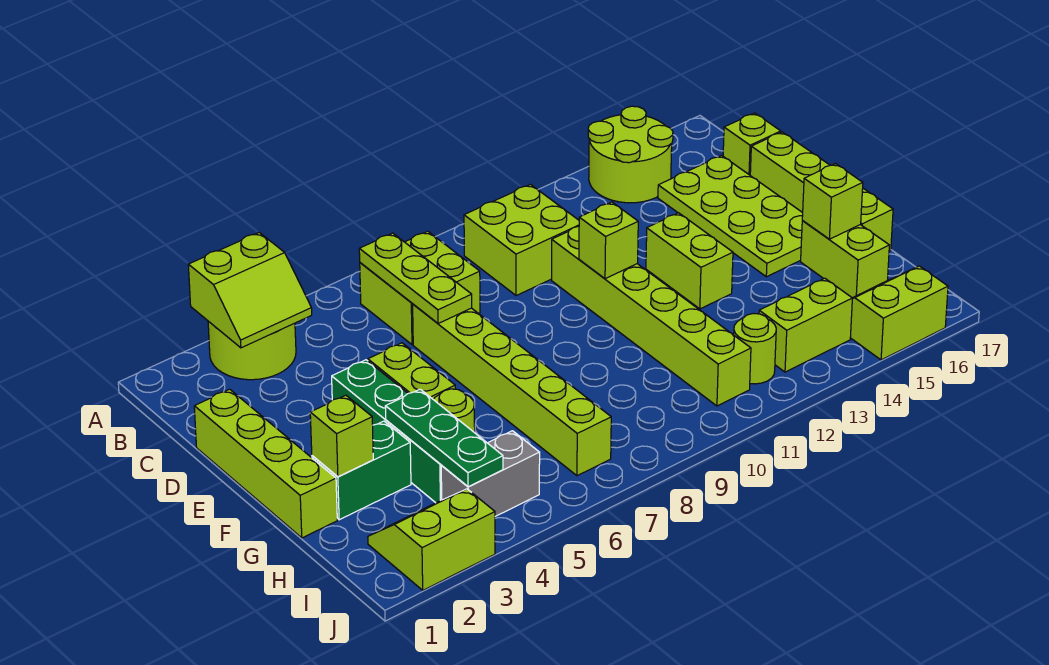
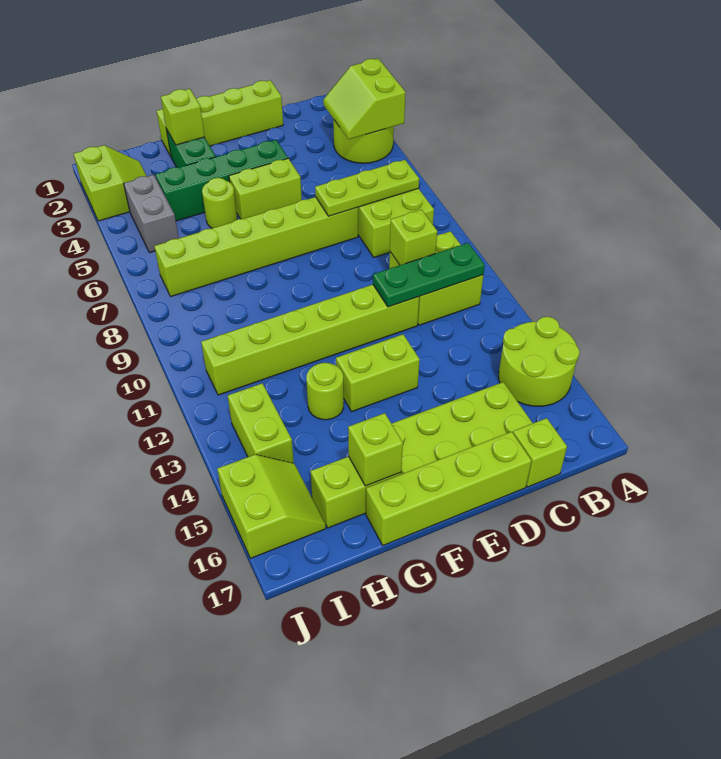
lime 1x1 brick [579,202,638,279] -> lime 1x1 brick moved to [390,210,437,265]
green 1x3 plate [385,389,503,487] -> green 1x3 plate moved to [373,243,485,307]
lime 1x1 round brick [734,313,776,384] -> lime 1x1 round brick moved to [306,363,344,420]

